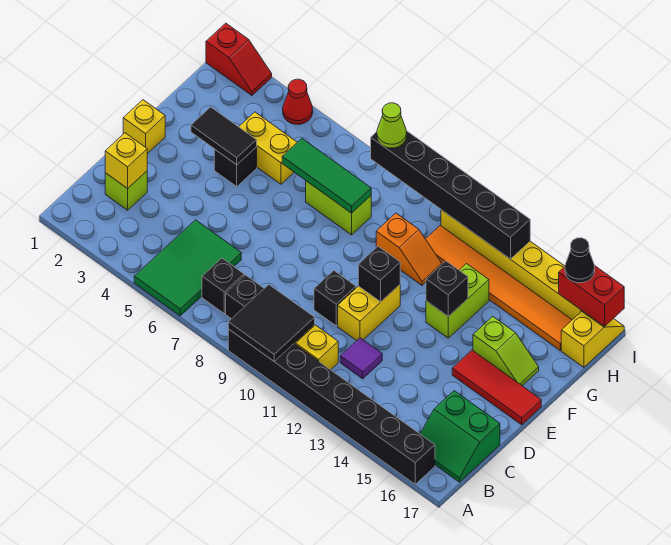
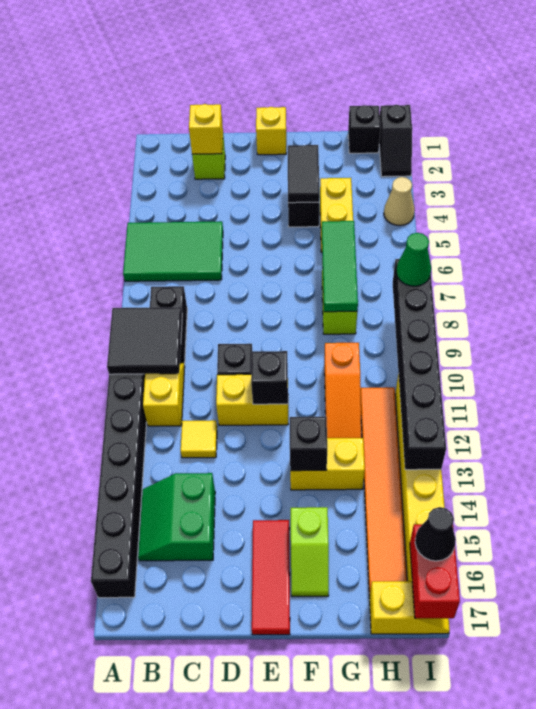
black 1x1 brick [202,258,244,314] -> black 1x1 brick moved to [348,105,381,153]
green 2x2 slope [420,391,500,482] -> green 2x2 slope moved to [138,473,215,561]
purple 1x1 tile [340,338,382,379] -> yellow 1x1 tile [181,420,217,458]
lime 1x2 brick [426,264,489,338] -> yellow 1x2 brick [290,438,365,490]
orange 1x2 slope [376,213,442,285] -> orange 1x3 slope [324,343,361,438]
red 1x2 slope [206,23,272,95] -> black 1x2 slope [379,105,412,177]
red 1x1 cone [283,79,313,124] -> tan 1x1 cone [384,177,415,226]
lime 1x1 cone [377,103,407,148] -> green 1x1 cone [396,233,431,286]

